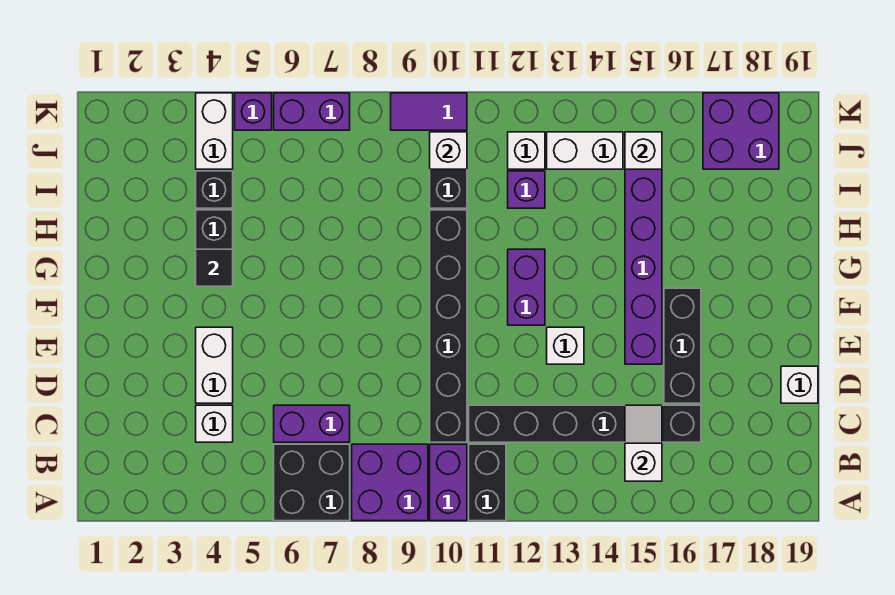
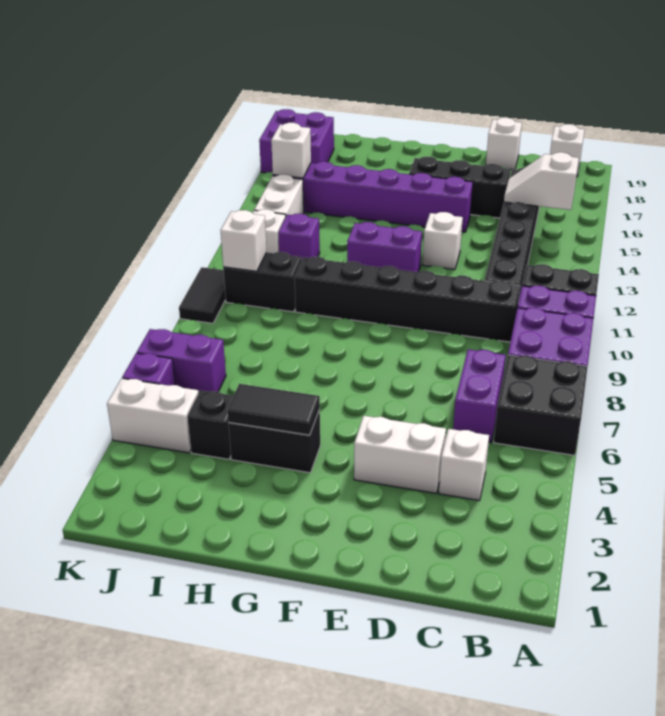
none -> white 1x1 brick [550,124,584,176]
black 1x1 tile [196,249,233,286] -> black 1x2 tile [227,384,320,435]
purple 1x2 brick [274,93,350,130] -> purple 1x2 brick turned to [137,329,226,393]
purple 1x2 tile [391,93,467,130] -> black 1x2 tile [179,267,226,323]

